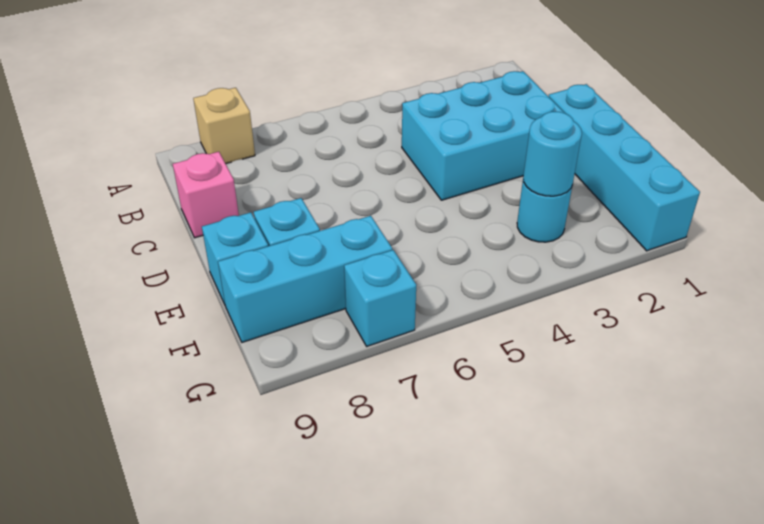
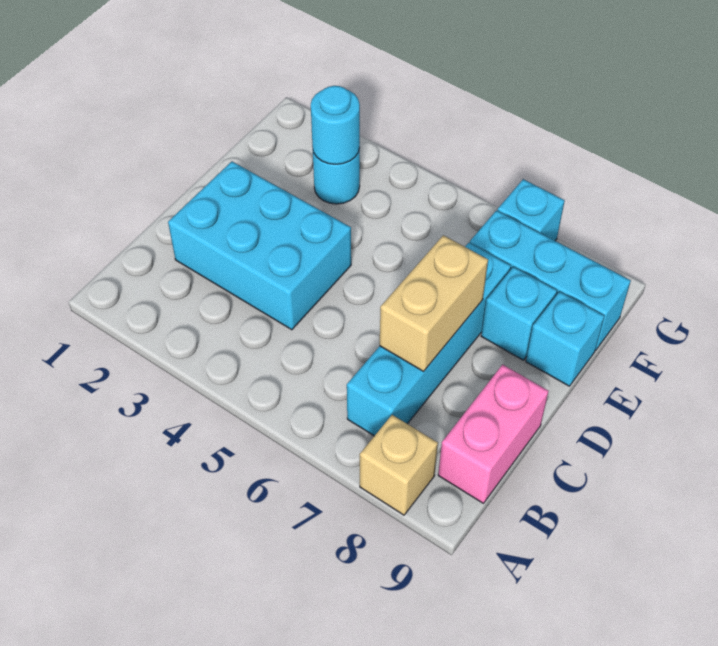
none -> tan 1x2 brick [380,235,488,371]
pink 1x1 brick [173,152,239,238] -> pink 1x2 brick [438,365,549,503]
cyan 1x4 brick [549,84,700,251] -> cyan 1x4 brick moved to [347,243,511,436]

